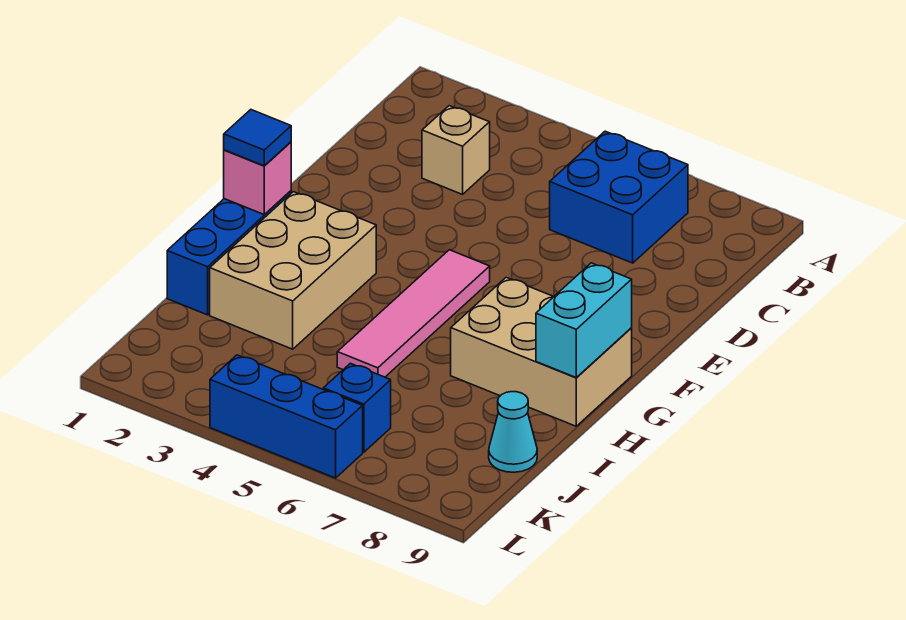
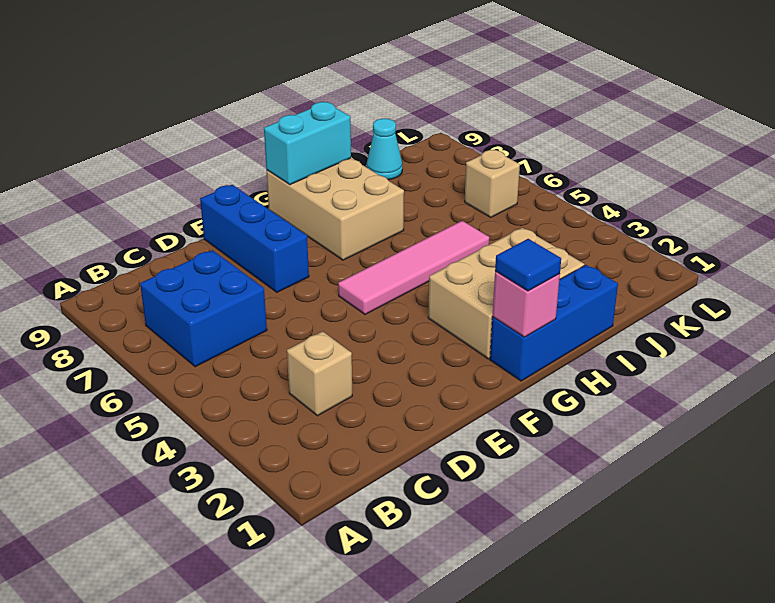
blue 1x1 brick [323,363,391,452] -> tan 1x1 brick [465,150,520,217]
blue 1x3 brick [210,355,363,478] -> blue 1x3 brick moved to [200,185,309,292]

